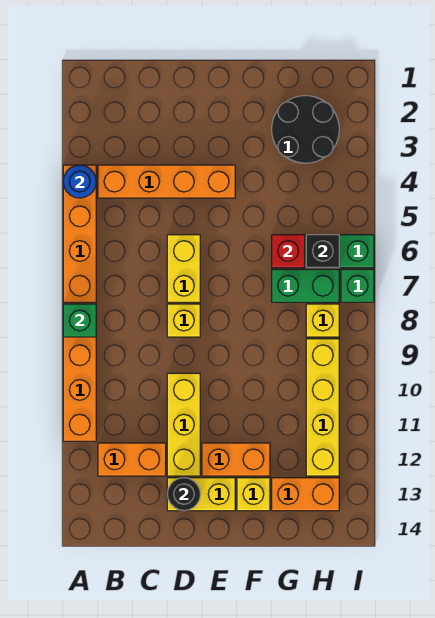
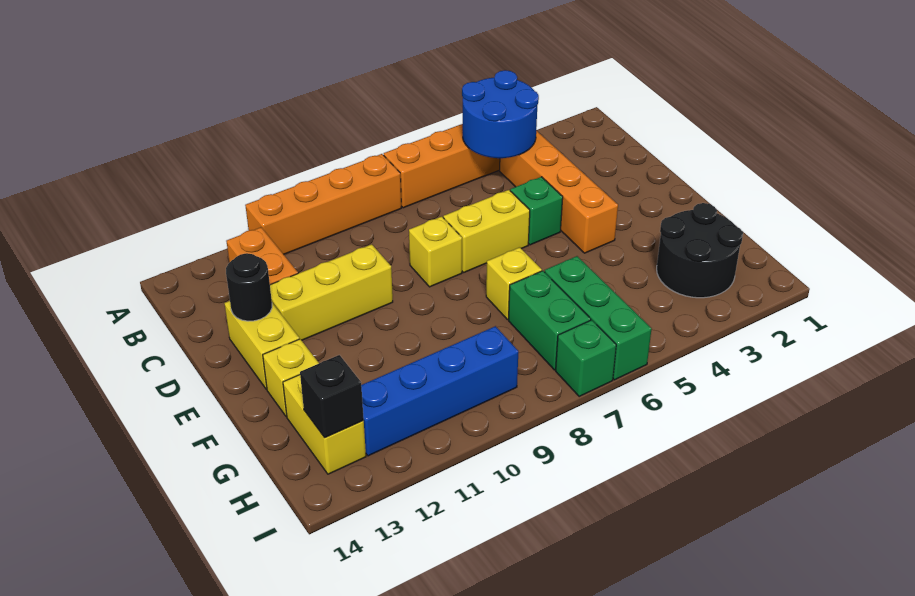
blue 1x1 round brick [63,165,96,198] -> blue 2x2 round brick [462,70,539,158]
green 1x1 brick [63,304,96,337] -> green 1x1 brick moved to [510,177,563,245]
orange 1x2 brick [202,443,270,476] -> none
red 1x1 brick [272,235,305,268] -> none
orange 1x2 brick [272,478,339,511] -> yellow 1x2 brick [283,375,366,474]
black 1x1 brick [306,235,339,268] -> black 1x1 brick moved to [300,355,364,438]
yellow 1x1 brick [306,304,339,337] -> yellow 1x1 brick moved to [486,247,542,320]
yellow 1x4 brick [306,339,339,476] -> blue 1x4 brick [361,326,518,456]

